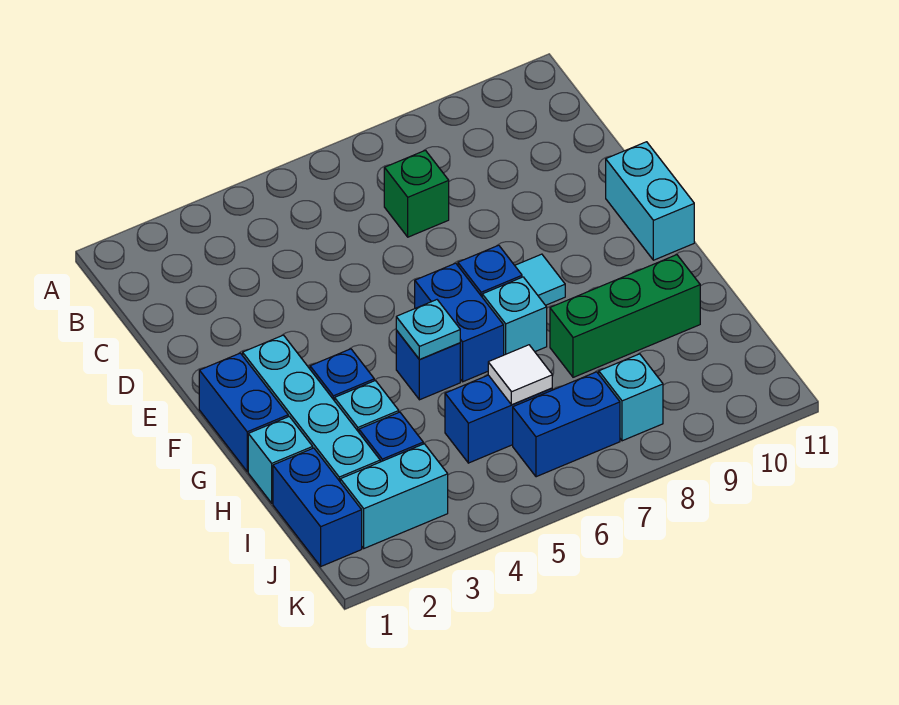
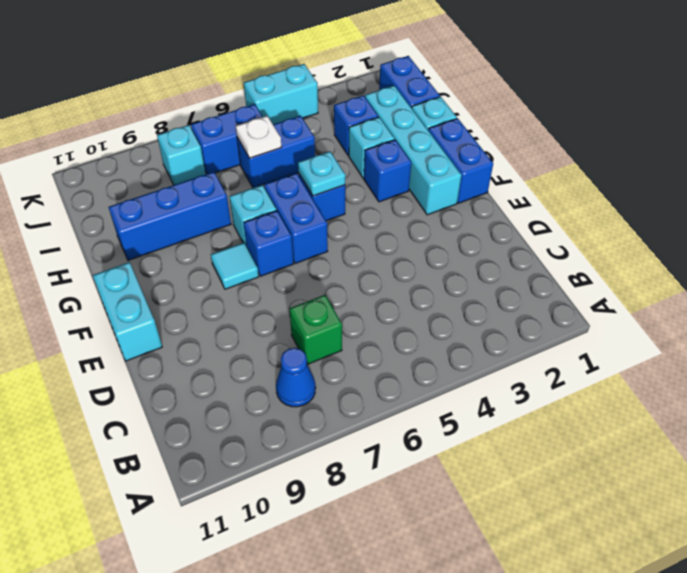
none -> blue 1x1 cone [276,348,316,407]
green 1x3 brick [550,255,700,377] -> blue 1x3 brick [109,172,231,260]
white 1x1 tile [488,345,552,405] -> white 1x1 plate [236,116,281,158]
cyan 1x2 brick [340,444,448,548] -> cyan 1x2 brick moved to [244,64,318,124]

